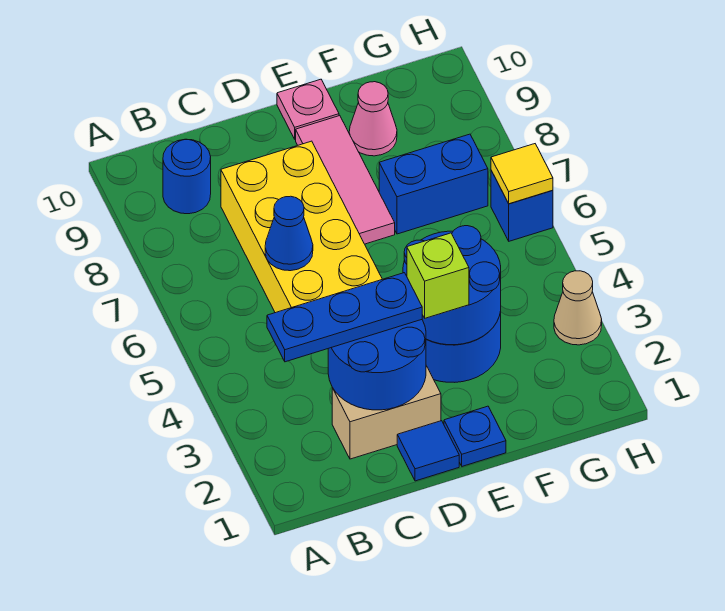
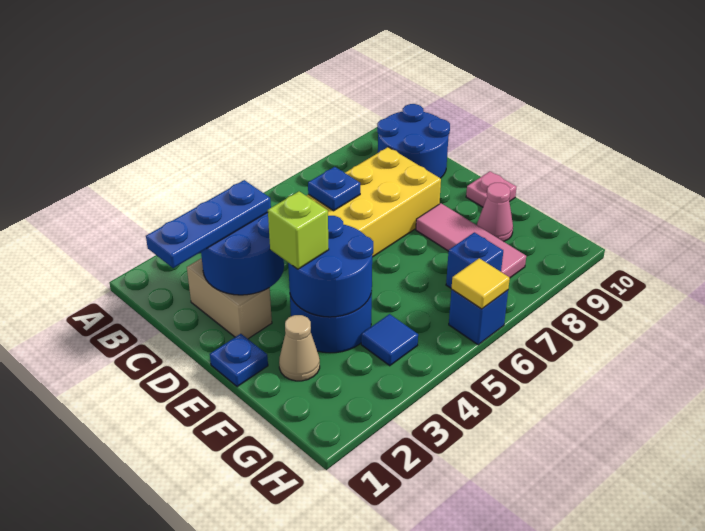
blue 1x3 plate [267,273,422,362] -> blue 1x3 plate turned to [146,180,271,268]
blue 1x1 round brick [163,139,211,214] -> blue 2x2 round brick [377,104,450,178]
blue 1x1 cone [265,196,313,271] -> blue 1x1 plate [308,167,360,211]
blue 1x1 tile [397,421,459,481] -> blue 1x1 tile moved to [361,314,418,366]
pink 1x3 tile [296,116,395,244] -> pink 1x3 tile turned to [416,203,526,278]
blue 1x2 brick [379,134,488,234] -> blue 1x1 brick [446,232,503,288]
tan 1x1 cone [554,271,602,345] -> tan 1x1 cone moved to [279,315,320,381]

